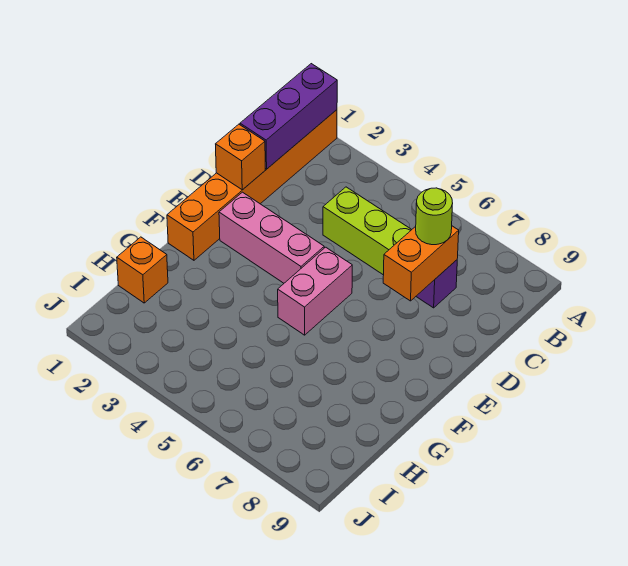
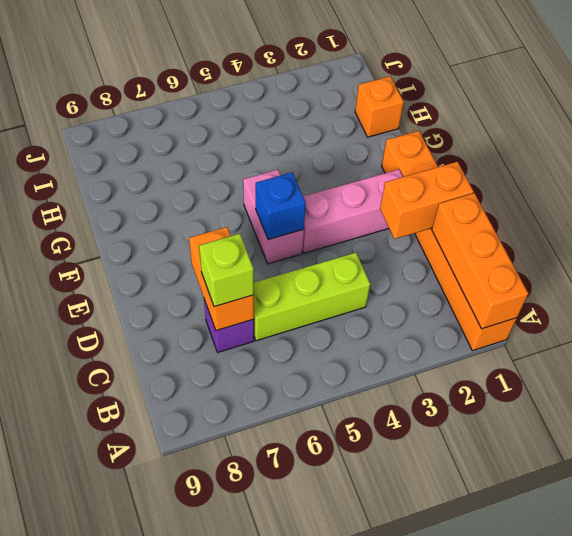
purple 1x3 brick [240,64,337,169] -> orange 1x3 brick [432,193,528,329]
lime 1x1 round brick [416,188,453,245] -> lime 1x1 brick [199,234,254,307]
orange 1x1 brick [216,124,265,190] -> orange 1x2 brick [380,162,474,239]
none -> blue 1x1 brick [255,173,306,240]

